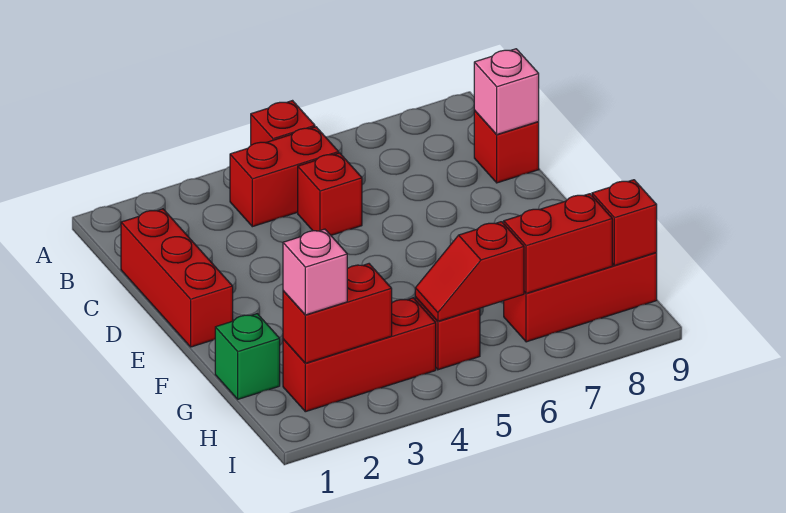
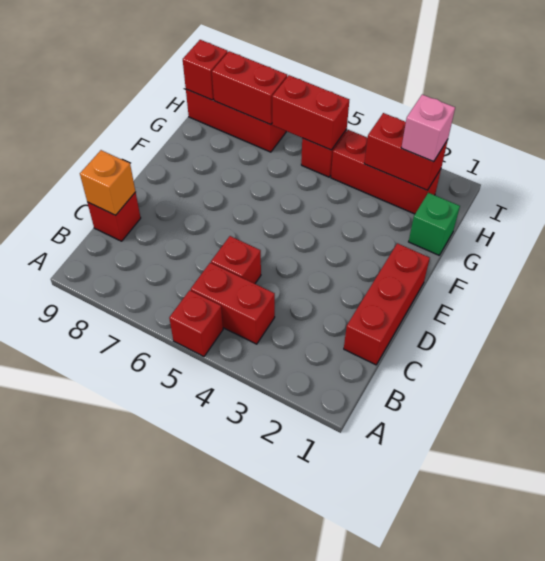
pink 1x1 brick [474,49,539,134] -> orange 1x1 brick [80,150,136,215]
red 1x2 slope [415,222,524,321] -> red 1x2 brick [272,75,349,150]

